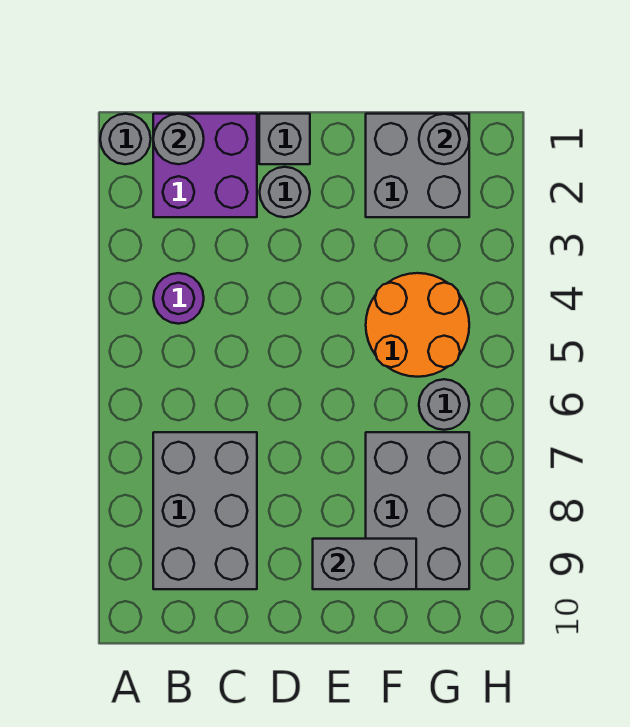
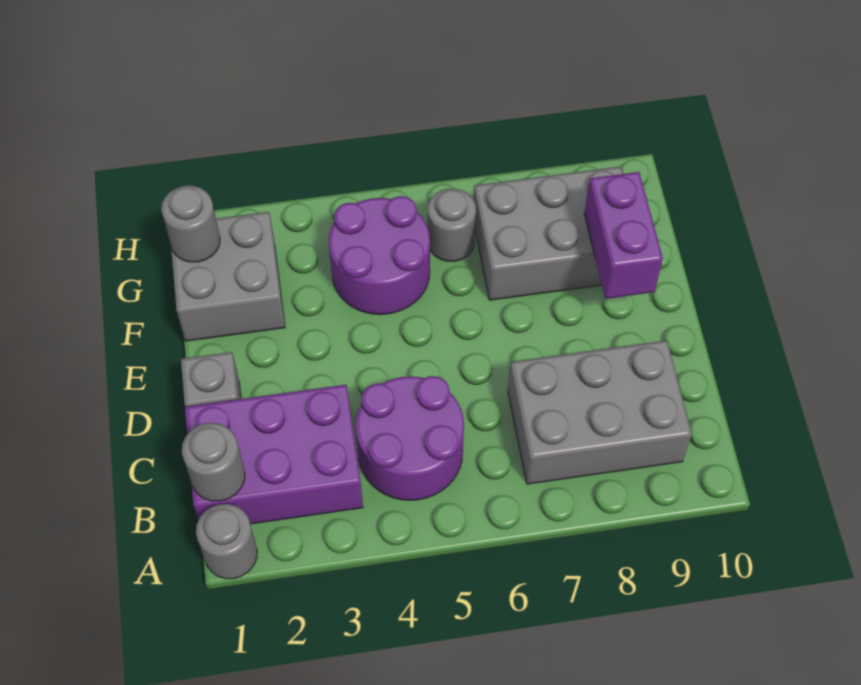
purple 2x2 brick [153,114,257,217] -> purple 2x3 brick [185,385,363,524]
purple 1x1 round brick [153,273,204,324] -> purple 2x2 round brick [356,376,464,500]
grey 1x1 round brick [260,167,310,217] -> none
grey 1x2 brick [313,539,416,589] -> purple 1x2 brick [584,172,663,299]
orange 2x2 round brick [366,273,469,377] -> purple 2x2 round brick [329,196,430,315]

